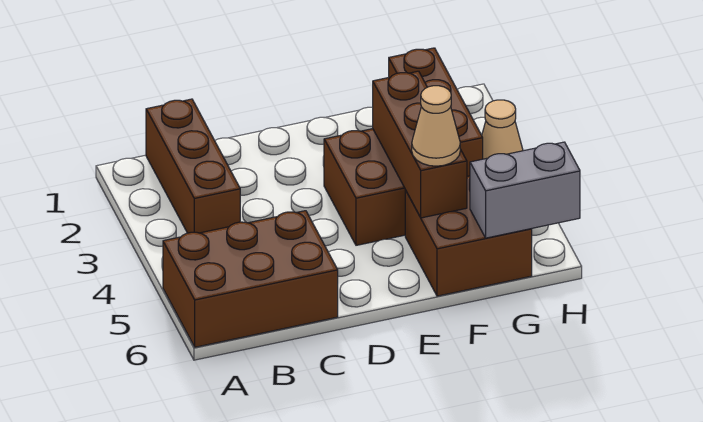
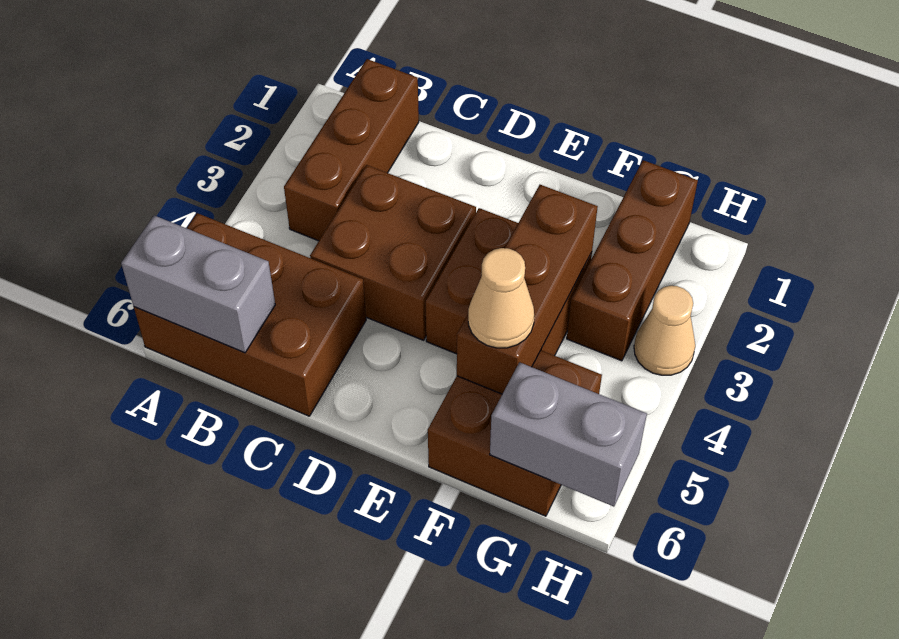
none -> grey 1x2 brick [121,215,275,353]
none -> brown 2x2 brick [310,165,476,340]

